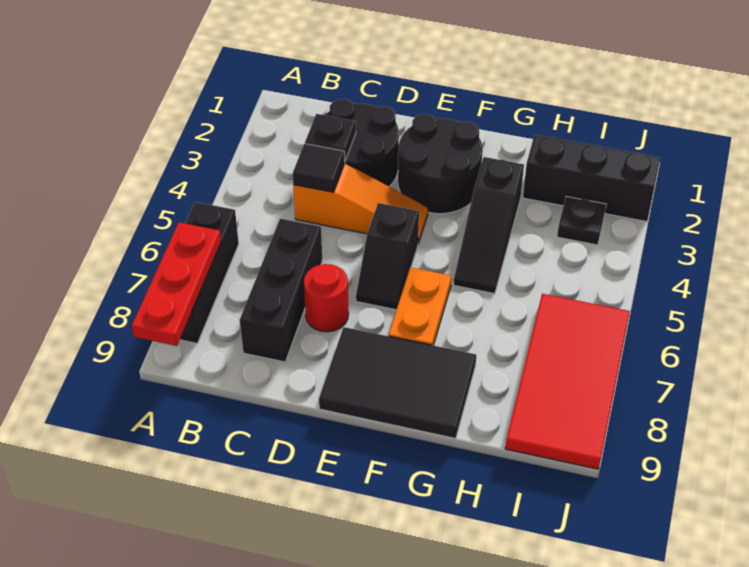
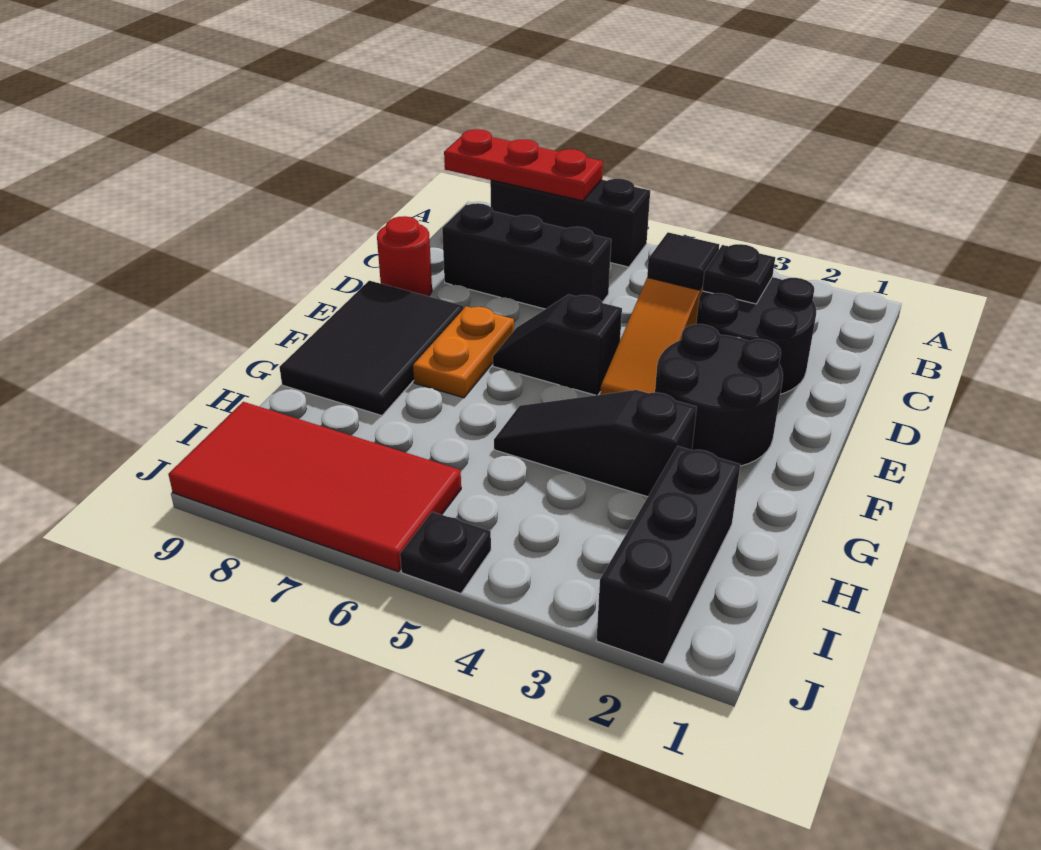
red 1x1 round brick [304,264,349,332] -> red 1x1 round brick moved to [377,216,432,296]
orange 1x2 plate [389,267,451,346] -> orange 1x2 plate turned to [413,306,514,398]
black 1x1 plate [557,196,606,245] -> black 1x1 plate moved to [400,512,491,594]

